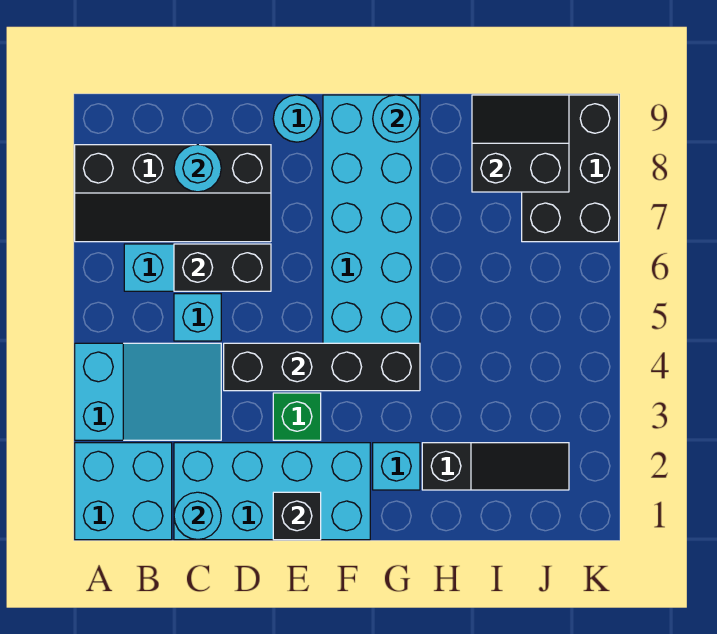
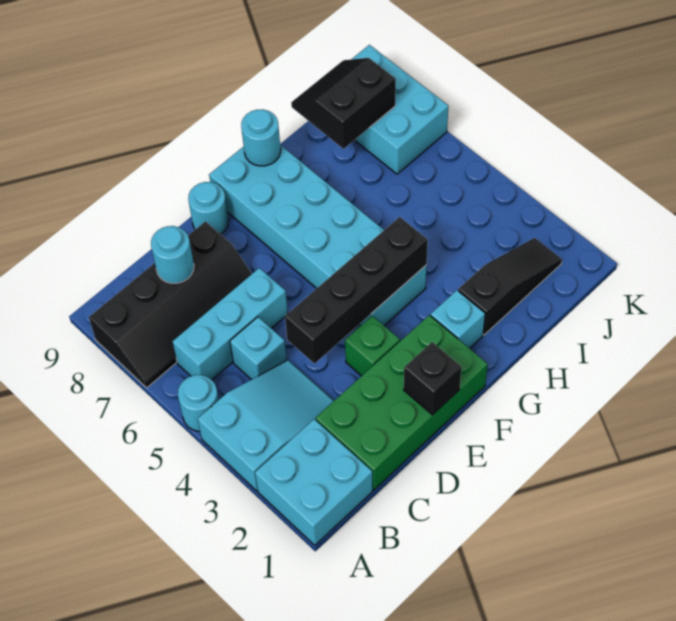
cyan 2x4 brick [174,443,370,540] -> green 2x4 brick [316,315,488,490]
cyan 1x1 round brick [174,492,221,540] -> cyan 1x1 round brick moved to [178,375,219,431]
black 1x2 brick [174,244,271,291] -> none
black 2x3 brick [522,95,619,242] -> cyan 2x3 brick [352,45,448,174]

